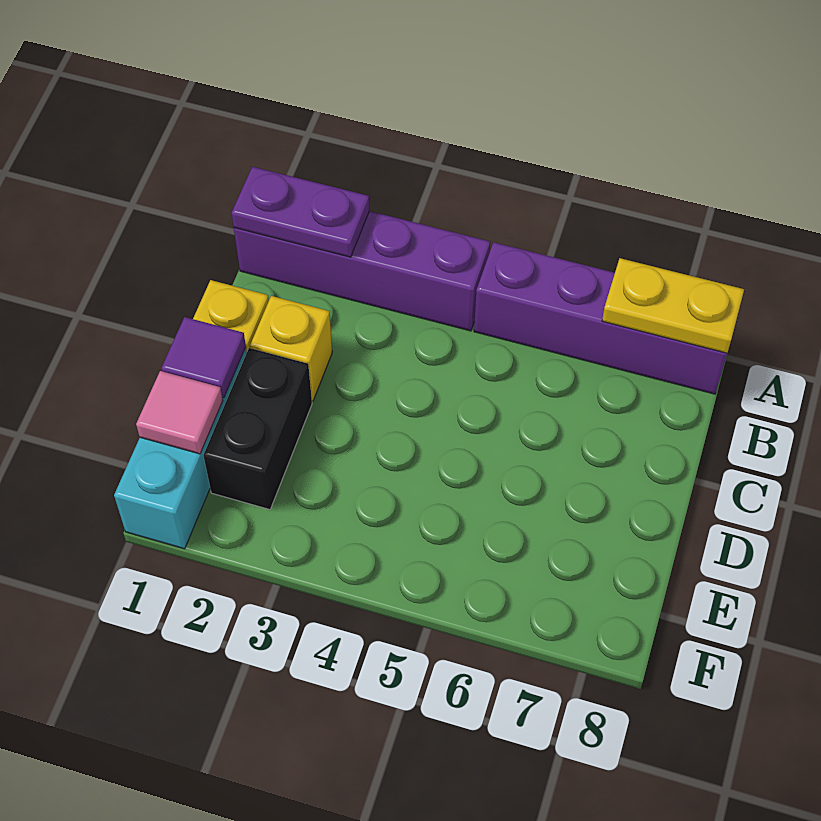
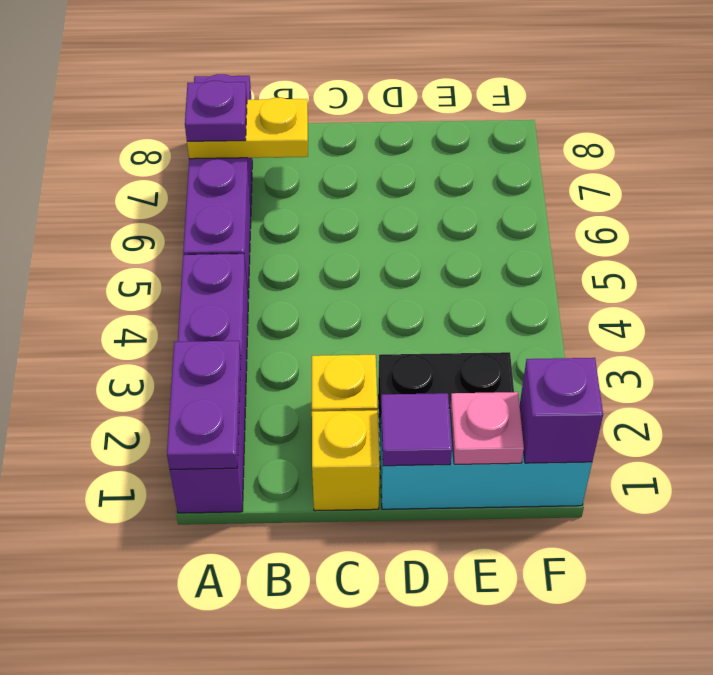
yellow 1x2 plate [602,258,744,353] -> yellow 1x2 plate turned to [187,98,308,159]
none -> purple 1x1 plate [185,81,247,141]
pink 1x1 tile [136,371,223,454] -> pink 1x1 plate [450,392,524,464]
none -> purple 1x1 brick [520,358,603,463]

